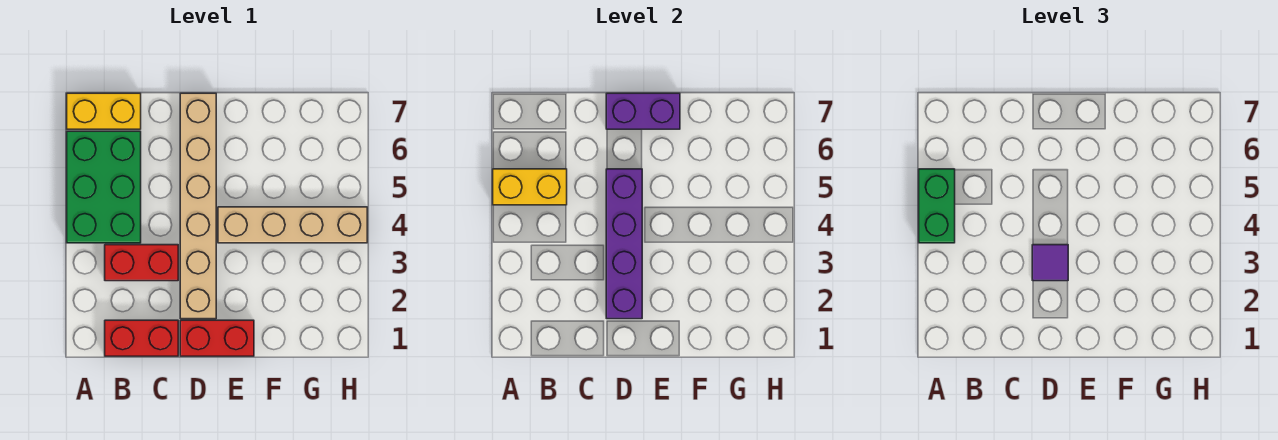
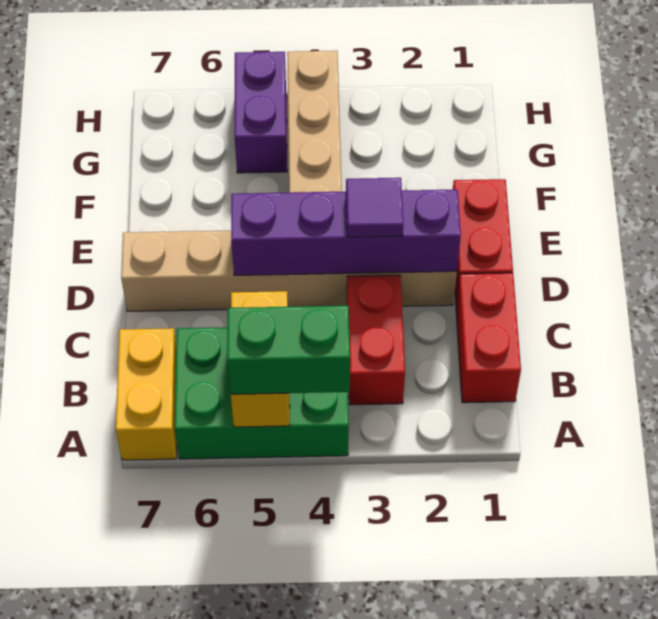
purple 1x2 brick [606,93,680,129] -> purple 1x2 brick moved to [235,52,287,173]

